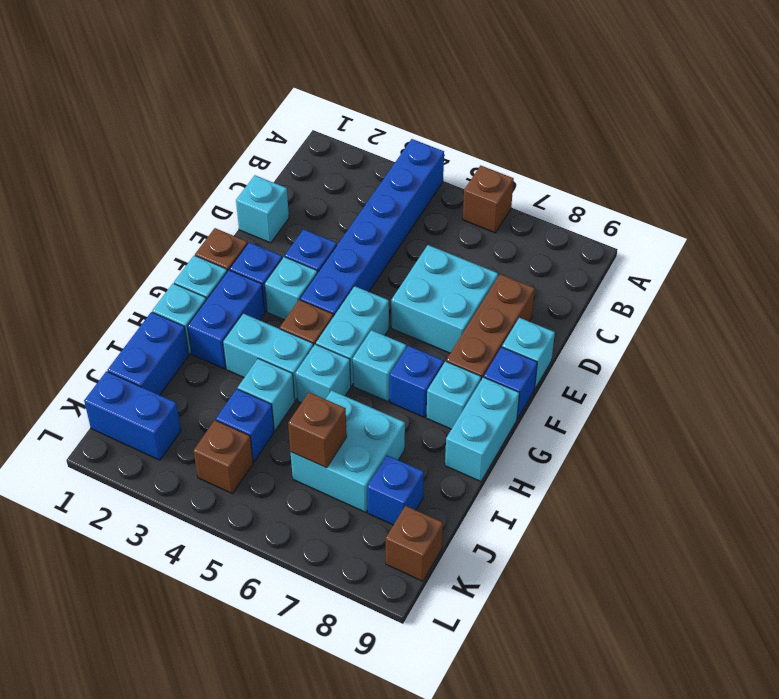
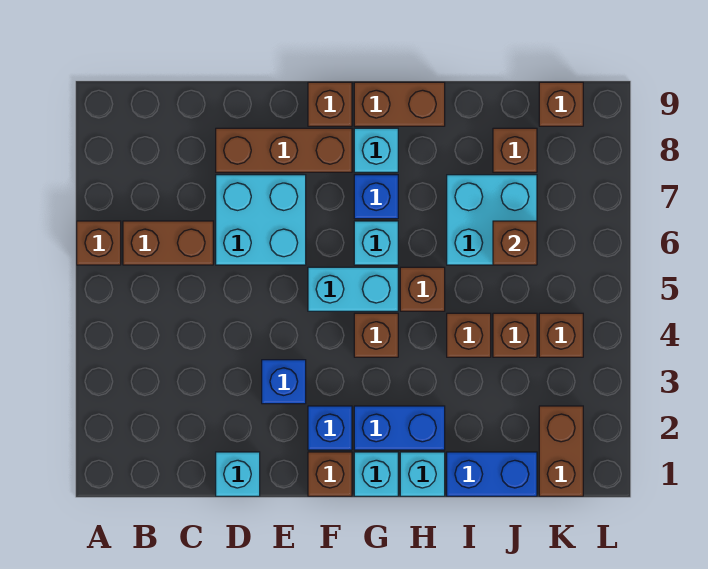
blue 1x6 brick [300,139,444,317] -> none
none -> brown 1x2 brick [123,221,213,265]
cyan 1x1 brick [502,318,555,388] -> none
cyan 1x1 brick [265,257,317,320] -> none
blue 1x1 brick [484,347,537,419] -> brown 1x1 brick [308,82,352,126]
cyan 1x2 brick [445,377,519,481] -> brown 1x2 brick [354,82,445,126]
cyan 1x2 brick [223,313,313,400] -> none
cyan 1x1 brick [295,344,351,403] -> brown 1x1 brick [400,267,445,311]
cyan 1x1 brick [238,359,295,430] -> brown 1x1 brick [447,313,491,357]
blue 1x1 brick [216,389,274,462] -> brown 1x1 brick [493,313,537,357]
blue 1x1 brick [367,455,424,525] -> brown 1x1 brick [493,128,537,172]
blue 1x2 brick [84,371,181,460] -> brown 1x2 brick [539,406,583,496]

